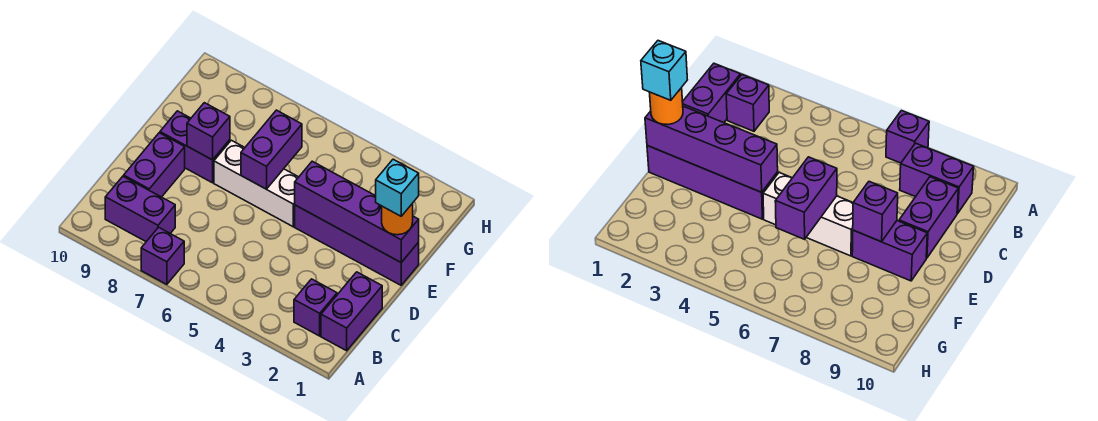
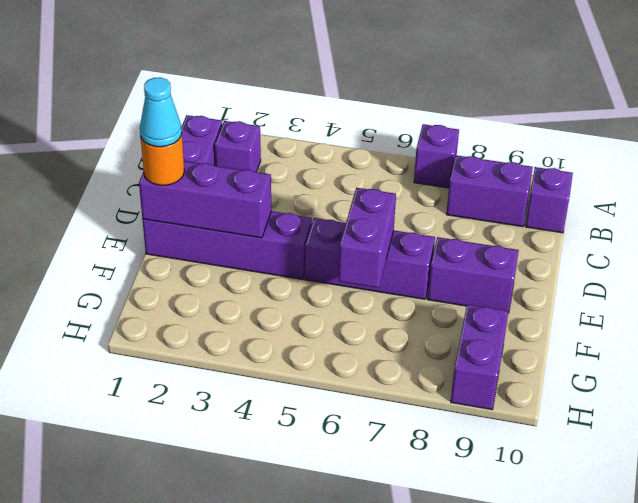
purple 1x2 brick [124,133,185,197] -> purple 1x2 brick moved to [451,304,509,409]
purple 1x4 brick [295,161,419,262] -> purple 1x3 brick [139,161,271,238]
cyan 1x1 brick [376,159,419,216] -> cyan 1x1 cone [140,77,182,147]
white 1x3 brick [214,140,298,227] -> purple 1x3 brick [305,218,435,299]
purple 1x1 brick [187,103,230,160] -> purple 1x1 brick moved to [525,167,573,233]

